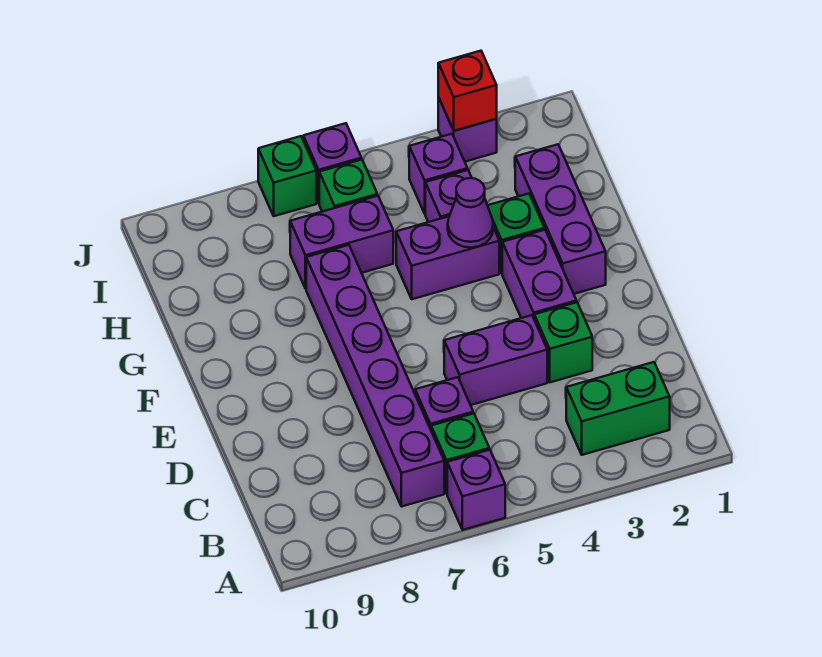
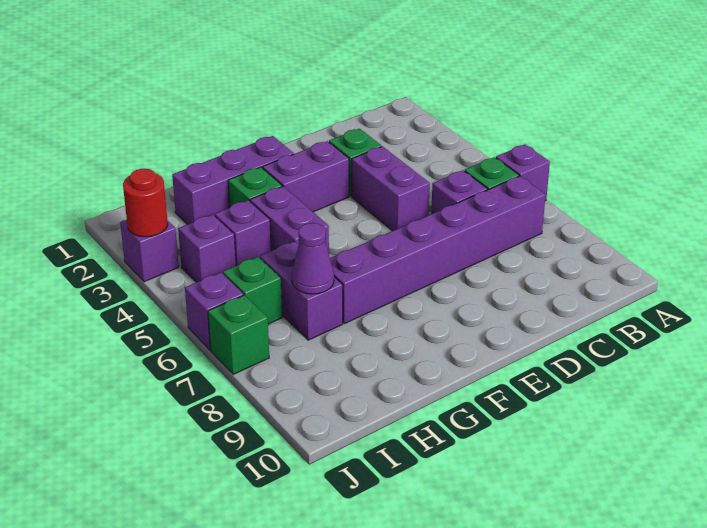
green 1x2 brick [566,362,670,455] -> none
purple 1x1 cone [448,178,493,248] -> purple 1x1 cone moved to [292,223,334,294]
red 1x1 brick [438,51,497,131] -> red 1x1 round brick [123,169,168,237]

